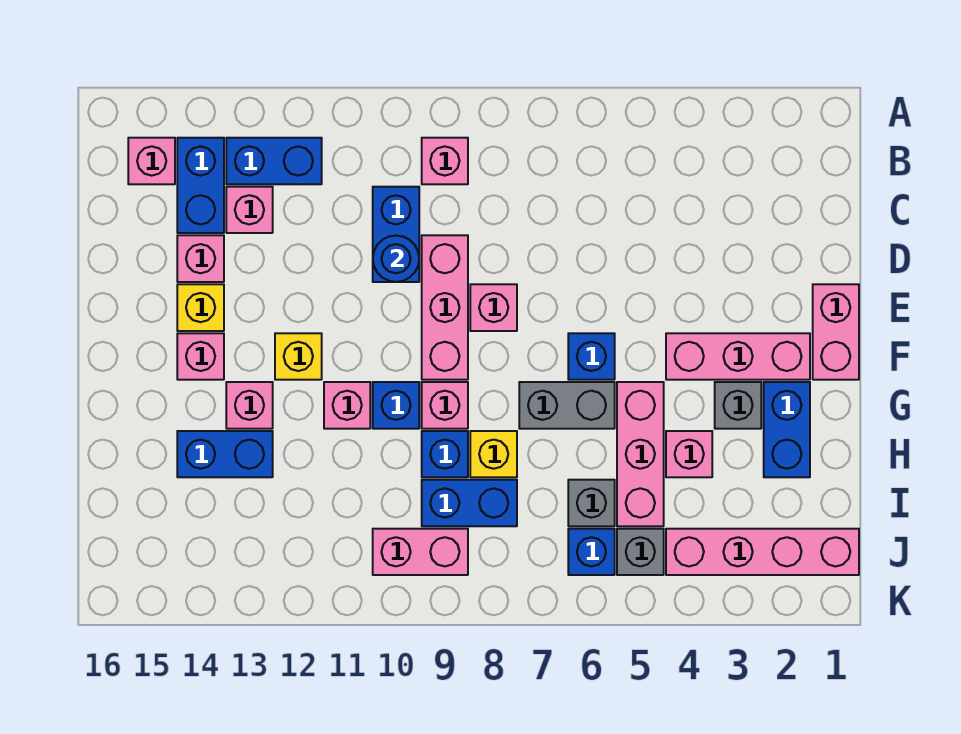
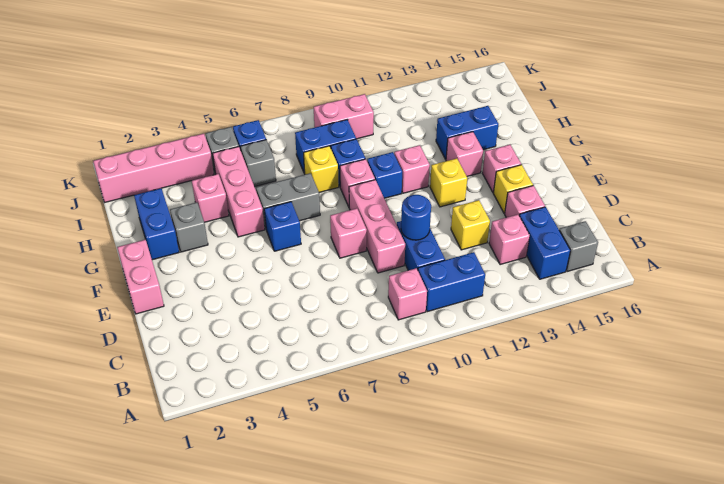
blue 1x2 brick [226,138,322,184] -> blue 1x2 brick moved to [418,252,485,312]
pink 1x1 brick [128,138,175,184] -> grey 1x1 brick [559,221,598,272]
none -> yellow 1x1 brick [451,200,490,250]
pink 1x3 brick [666,333,810,380] -> none

